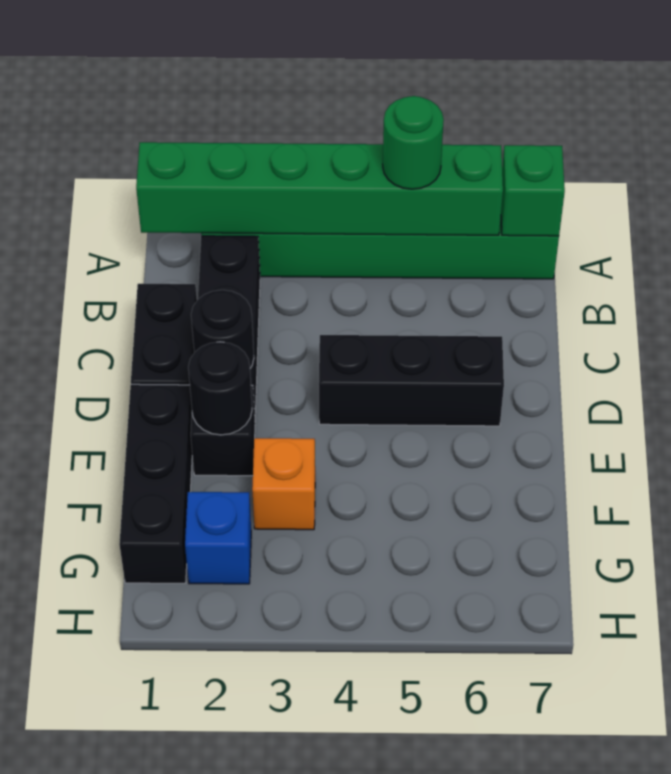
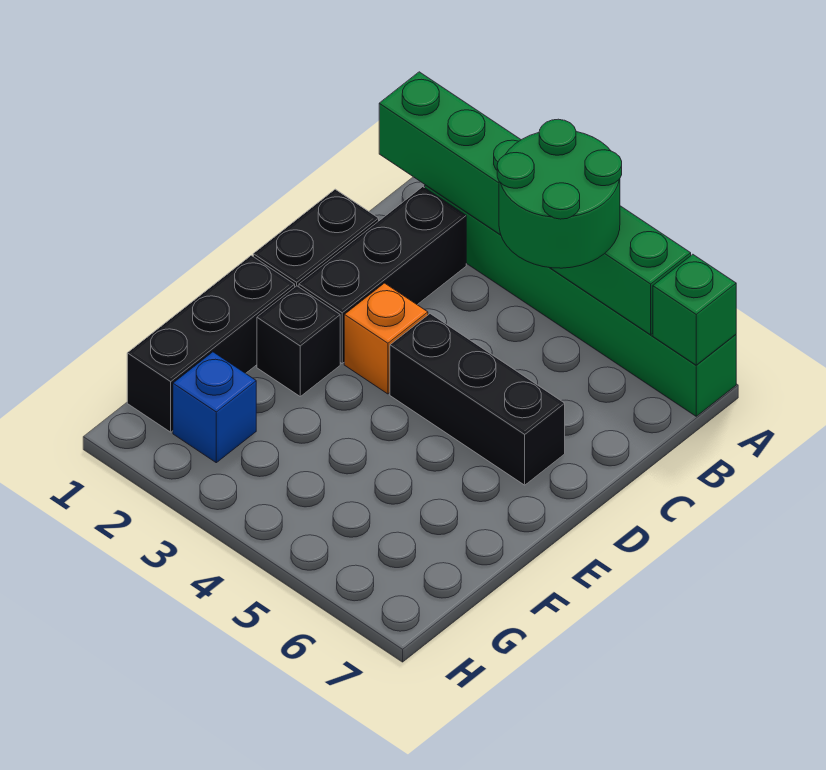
green 1x1 round brick [383,96,444,189] -> green 2x2 round brick [497,119,622,268]
black 1x1 round brick [191,290,254,368] -> none
black 1x1 round brick [188,342,252,435] -> none
orange 1x1 brick [252,438,315,530] -> orange 1x1 brick moved to [344,283,428,394]

